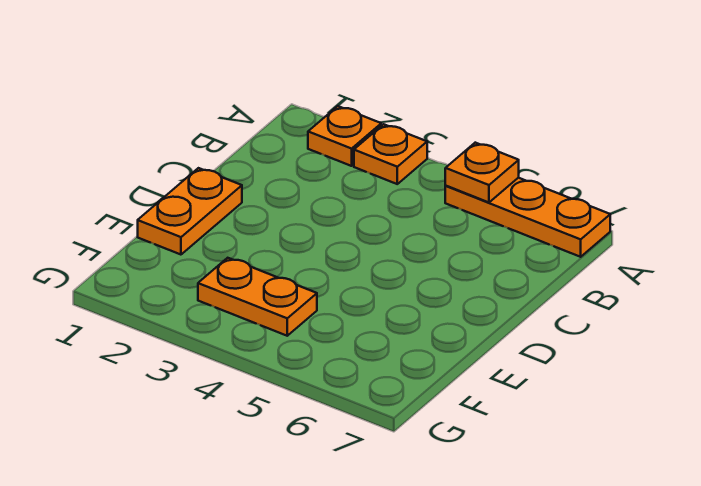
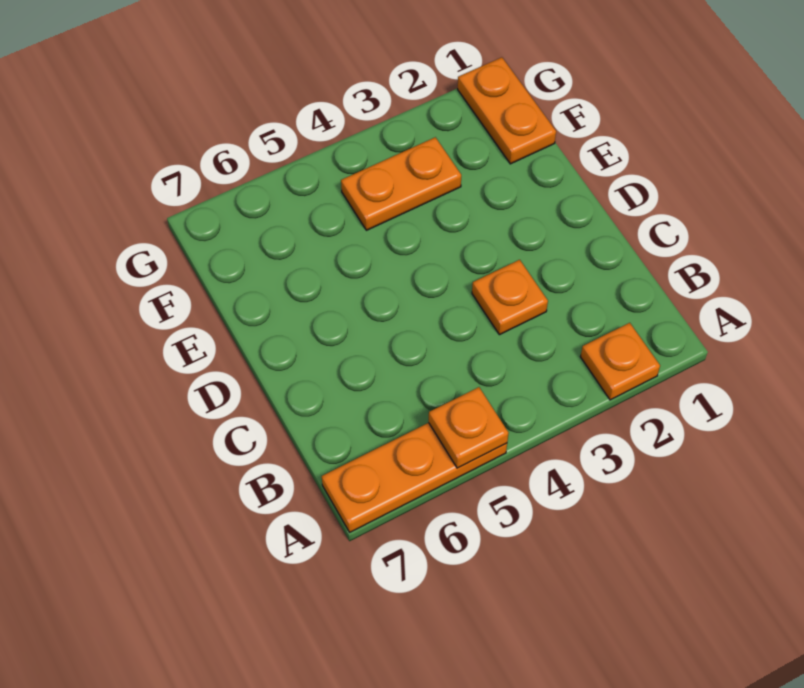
orange 1x1 plate [354,124,427,184] -> orange 1x1 plate moved to [472,260,548,335]
orange 1x2 plate [138,168,242,255] -> orange 1x2 plate moved to [458,57,556,164]

